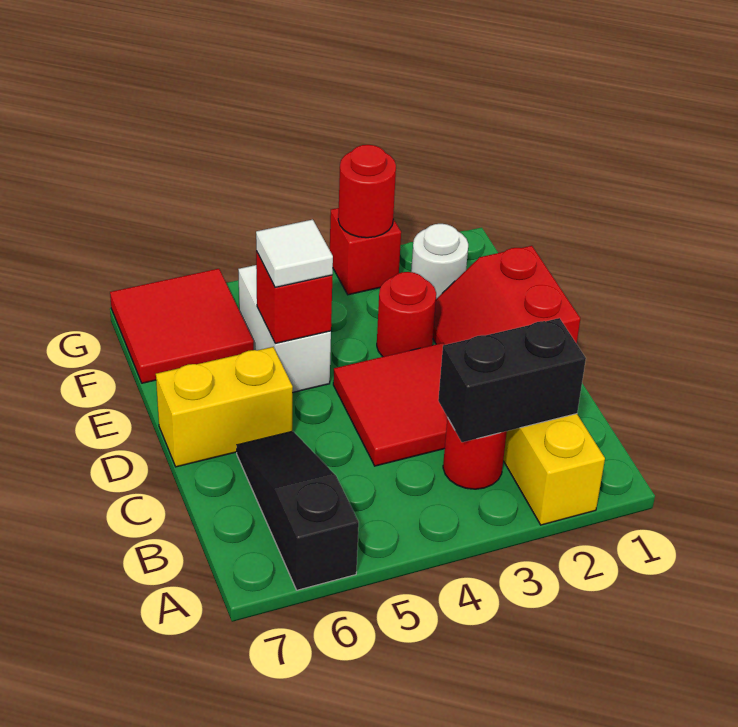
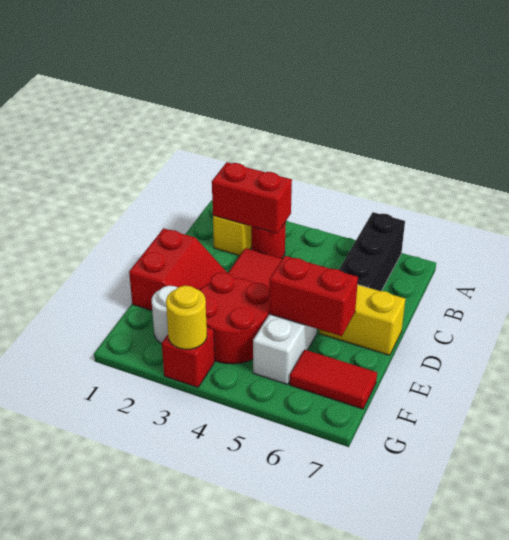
black 1x3 slope [237,431,359,590] -> black 1x3 brick [339,212,405,291]
black 1x2 brick [438,318,586,442] -> red 1x2 brick [212,162,292,233]
red 1x1 round brick [377,272,436,357] -> red 2x2 round brick [200,272,269,364]
red 1x1 brick [256,251,332,343] -> red 1x2 brick [269,256,358,336]
white 1x1 tile [256,219,333,287] -> none
red 2x2 tile [110,269,254,383] -> red 1x2 tile [290,350,377,409]
red 1x1 round brick [338,145,396,238] -> yellow 1x1 round brick [166,286,207,349]

